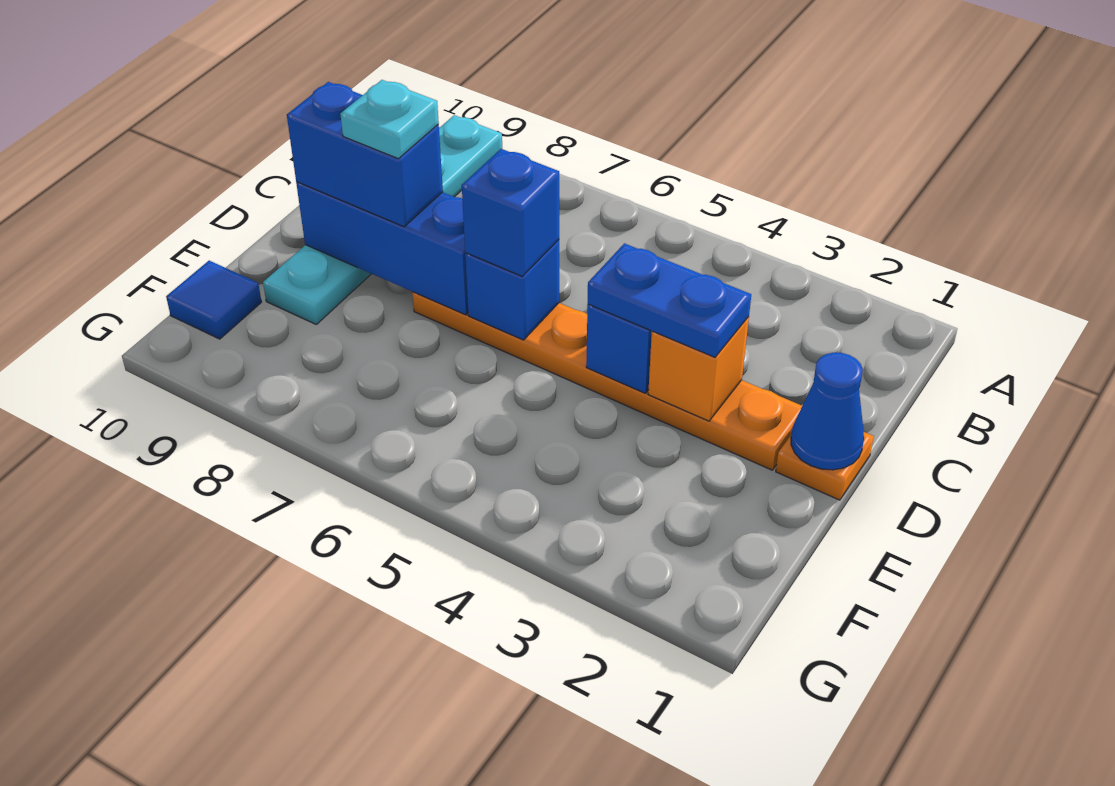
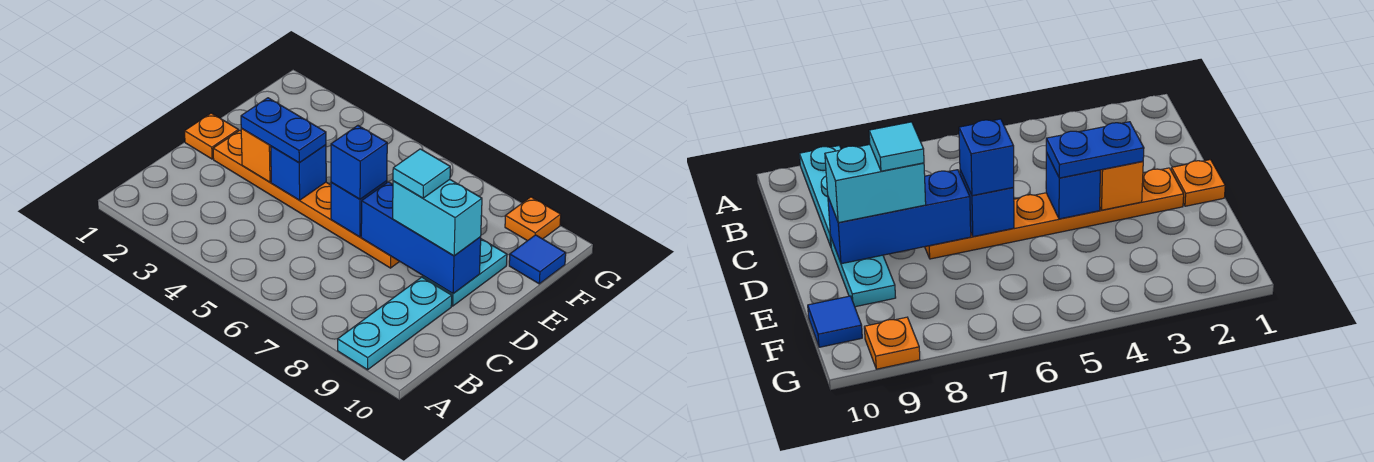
blue 1x1 cone [791,353,864,470] -> none
blue 1x2 brick [287,82,443,227] -> cyan 1x2 brick [393,180,482,256]
cyan 1x1 plate [340,80,439,158] -> cyan 1x1 tile [393,149,450,198]
none -> orange 1x1 plate [505,197,561,241]

